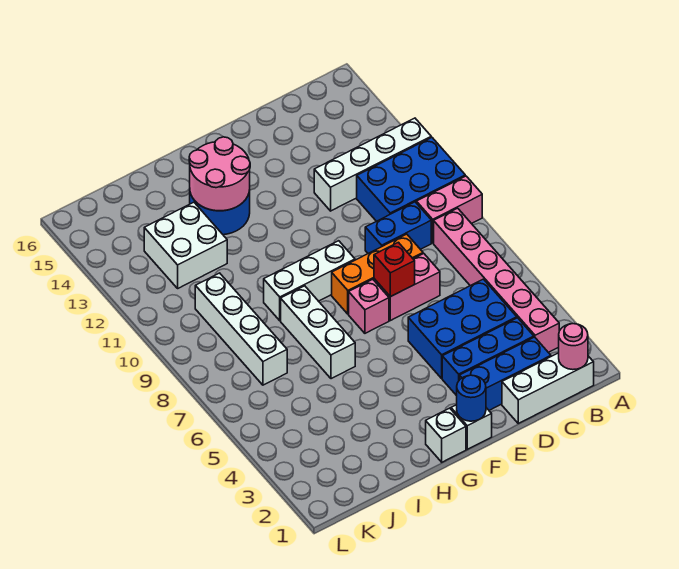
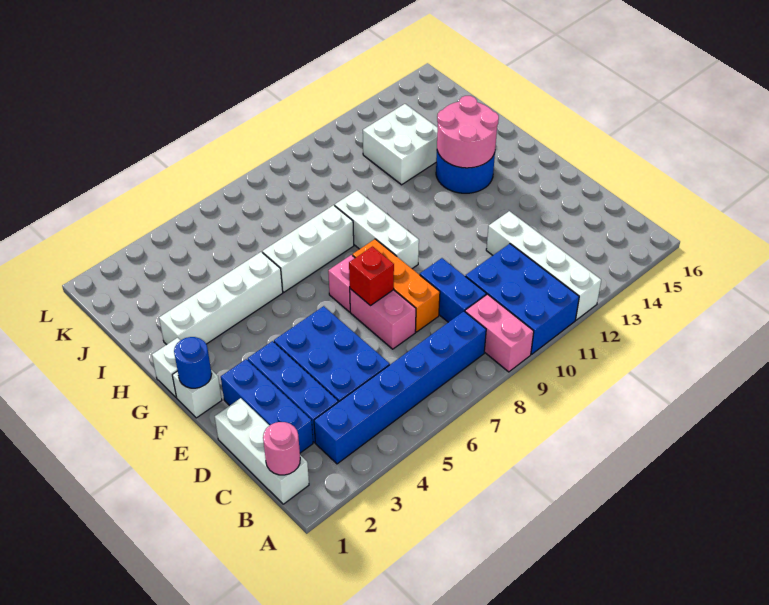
pink 1x6 brick [434,208,559,352] -> blue 1x6 brick [314,311,486,464]
white 1x4 brick [195,273,287,385] -> white 1x4 brick moved to [159,252,283,345]

